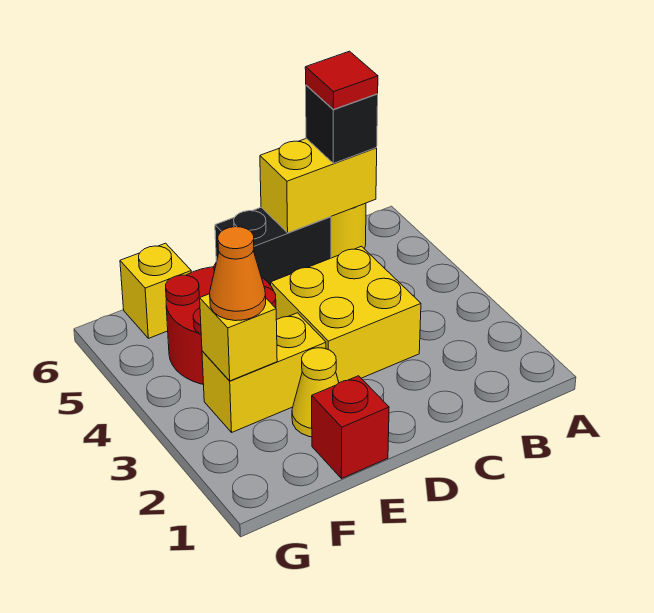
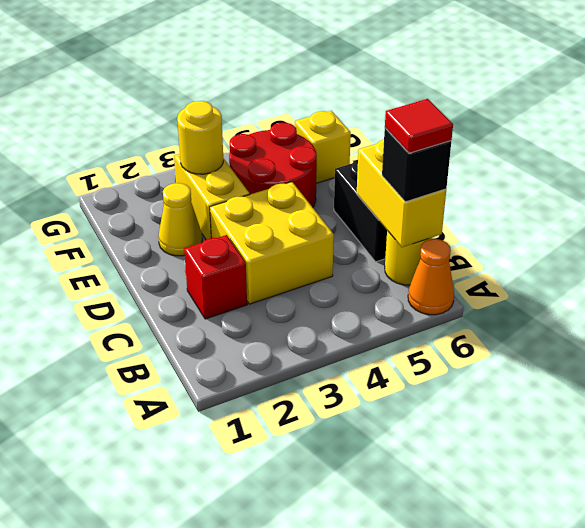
red 1x1 brick [312,376,389,479] -> red 1x1 brick moved to [184,235,247,319]
yellow 1x1 brick [200,294,277,381] -> yellow 1x1 round brick [177,101,223,174]
orange 1x1 cone [210,227,266,321] -> orange 1x1 cone moved to [408,239,454,315]

